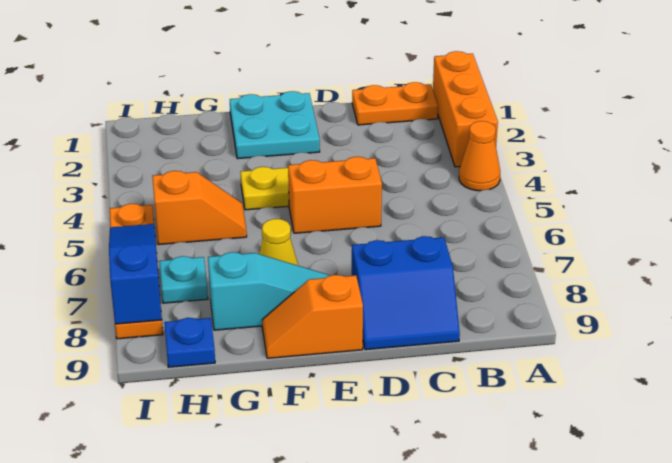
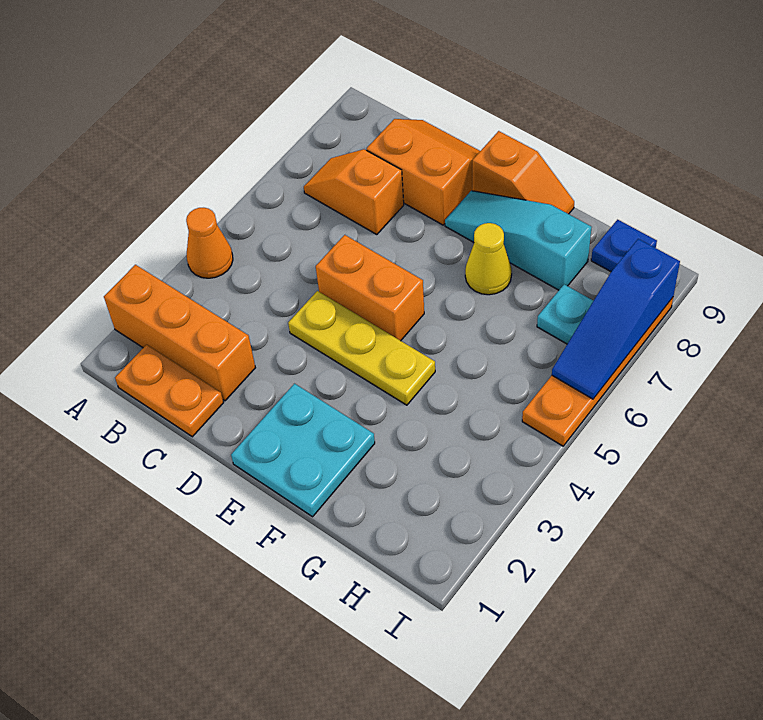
orange 1x3 brick [433,51,498,167] -> orange 1x3 brick turned to [104,265,255,401]
blue 2x2 slope [352,236,460,350] -> orange 2x2 slope [367,119,480,225]
orange 1x2 slope [152,171,247,245] -> orange 1x2 slope moved to [304,149,404,235]

